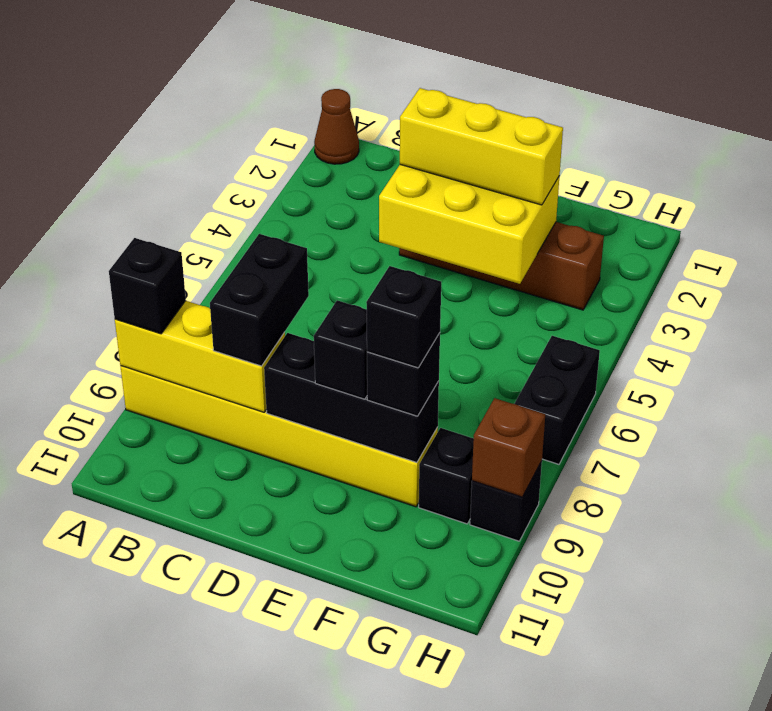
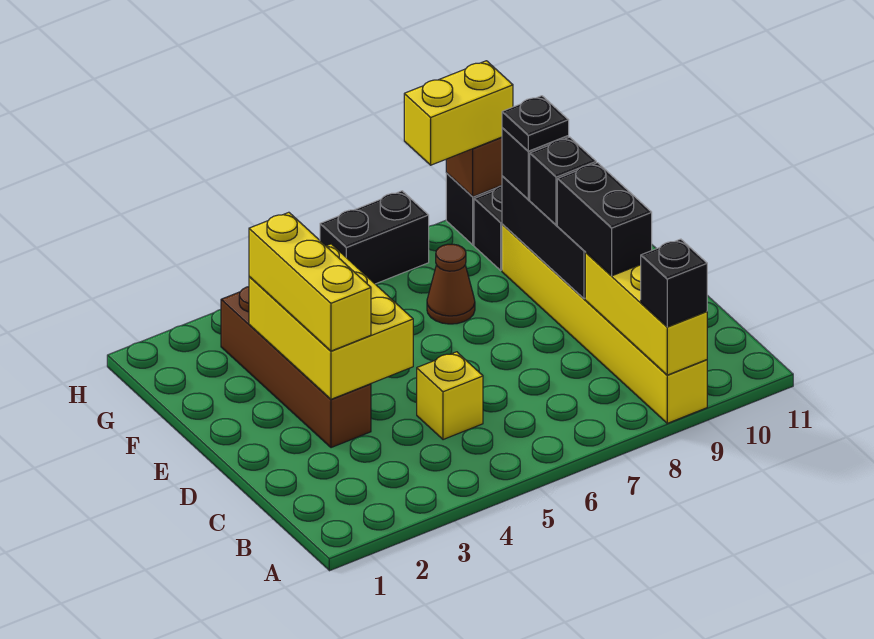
brown 1x1 cone [314,89,359,164] -> brown 1x1 cone moved to [427,244,475,324]
none -> yellow 1x1 brick [417,352,483,440]
black 1x2 brick [210,234,309,366] -> black 1x2 brick turned to [557,163,652,276]
black 1x1 brick [366,266,441,368] -> black 1x1 plate [502,96,569,151]
none -> yellow 1x2 brick [404,61,513,165]

